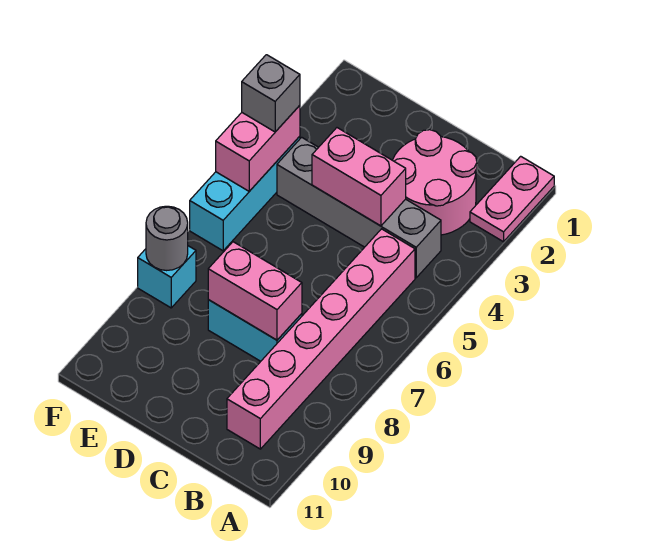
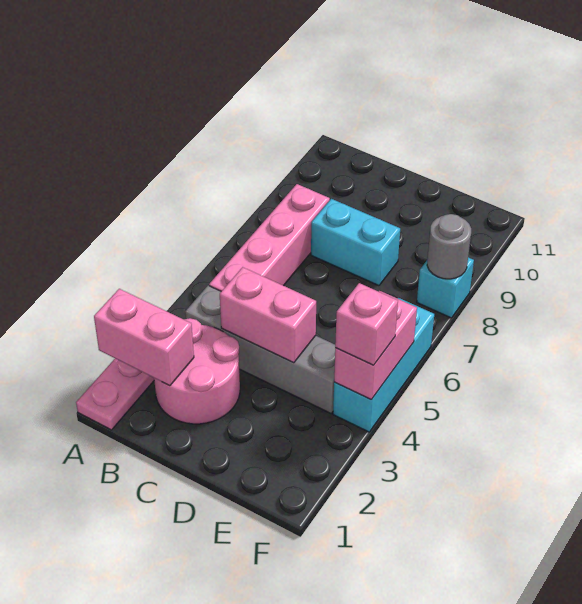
pink 1x6 brick [227,229,415,449] -> pink 1x4 brick [209,184,330,291]
pink 1x2 brick [208,242,302,340] -> pink 1x2 brick moved to [94,289,194,386]
grey 1x1 brick [242,55,300,132] -> pink 1x1 brick [335,283,398,365]

